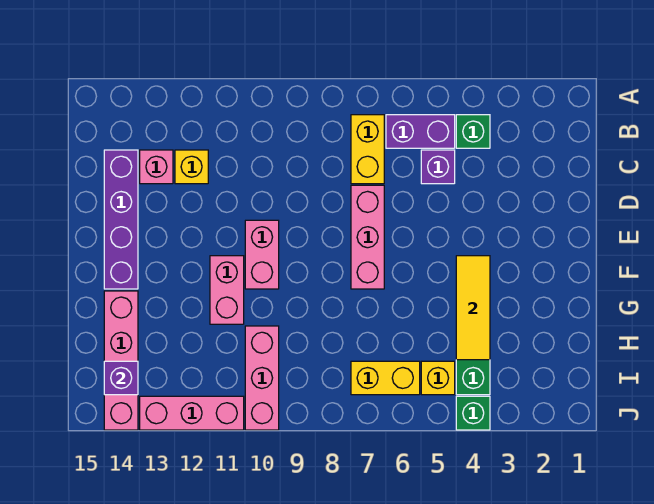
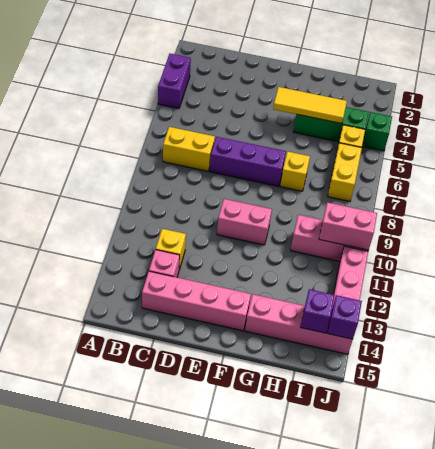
green 1x1 brick [456,115,490,148] -> none
purple 1x2 brick [386,115,455,148] -> purple 1x2 brick moved to [158,54,191,108]
purple 1x1 brick [421,150,455,184] -> purple 1x1 brick moved to [327,295,362,339]
purple 1x4 brick [104,150,138,289] -> pink 1x4 brick [142,271,251,331]
pink 1x3 brick [351,185,384,289] -> purple 1x3 brick [210,137,286,186]
pink 1x2 brick [210,256,244,324] -> pink 1x2 brick moved to [319,202,377,250]
none -> yellow 1x1 brick [280,152,310,191]

